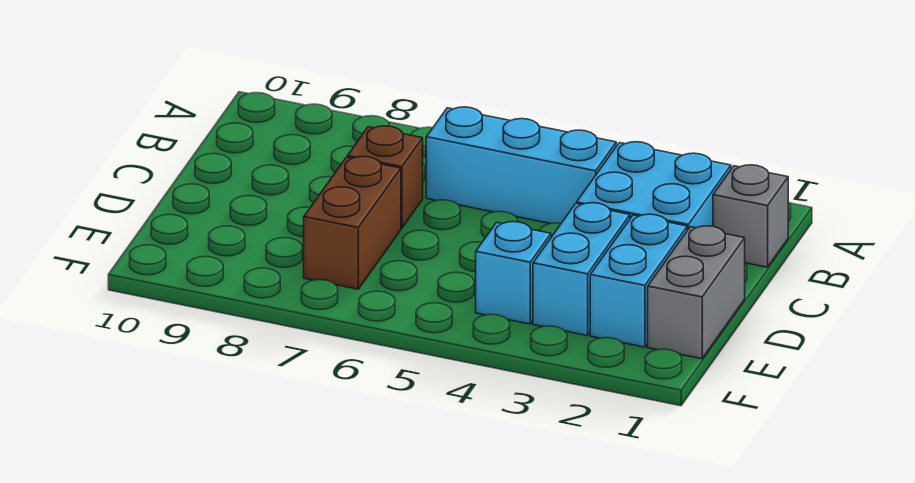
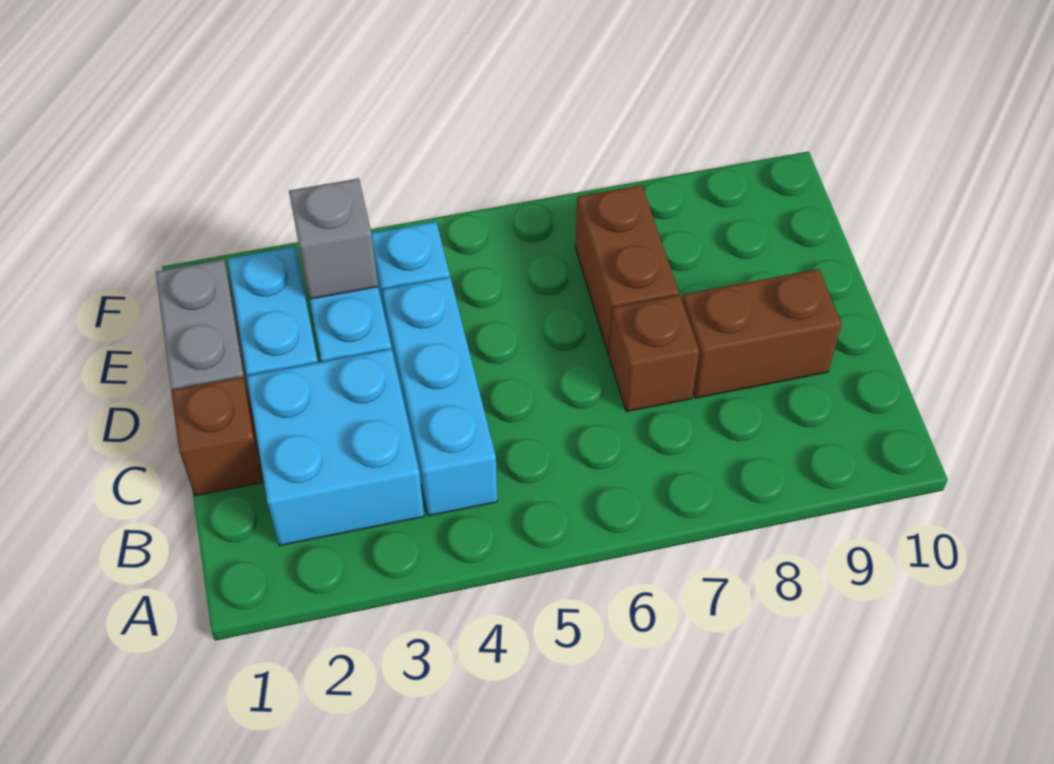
grey 1x1 brick [713,165,788,267] -> grey 1x1 brick moved to [289,178,378,299]
cyan 1x3 brick [426,107,616,224] -> cyan 1x3 brick turned to [382,277,497,516]
none -> brown 1x1 brick [171,377,264,496]
none -> brown 1x2 brick [682,269,842,398]

